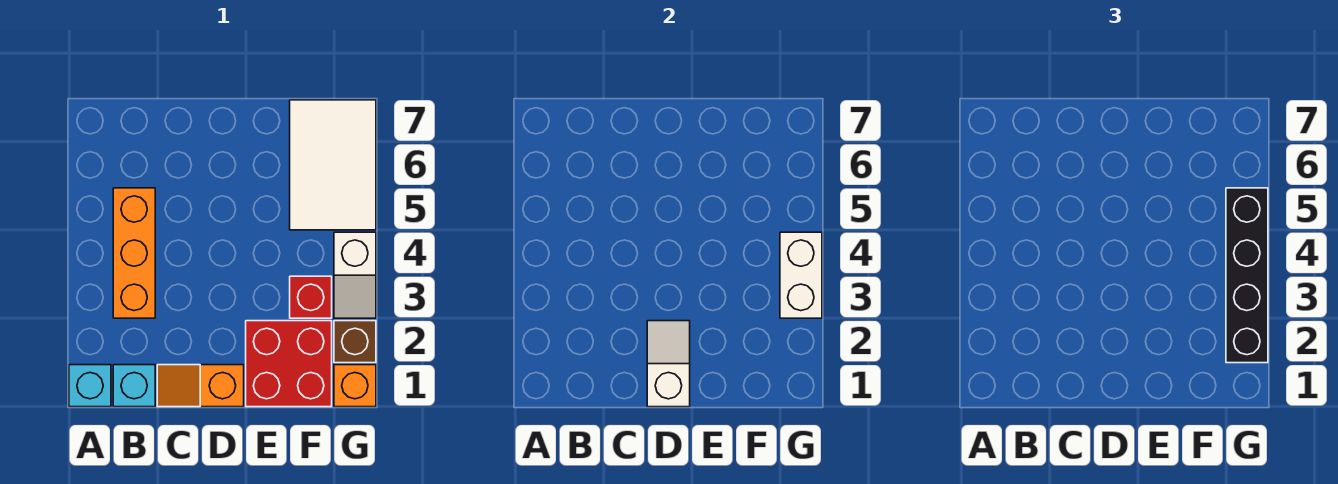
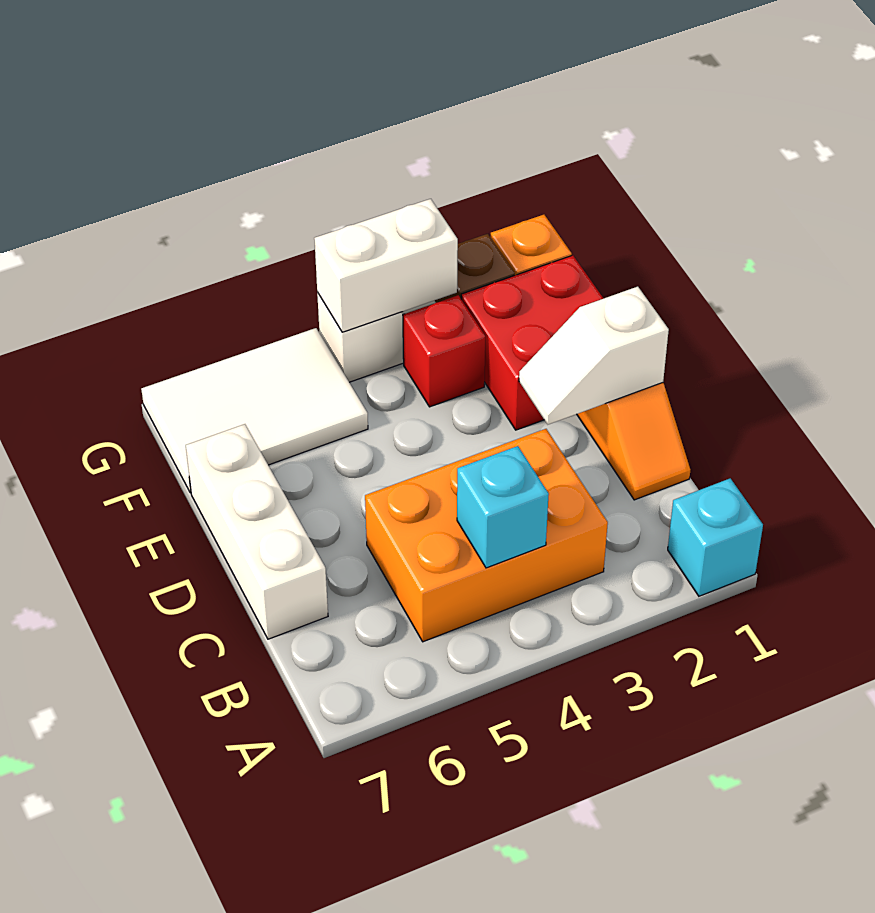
cyan 1x1 brick [113,365,155,407] -> cyan 1x1 brick moved to [457,446,549,568]
orange 1x3 brick [113,188,155,318] -> orange 2x3 brick [365,429,608,642]
none -> white 1x3 brick [186,424,328,639]
black 1x4 brick [1226,188,1268,363] -> none

